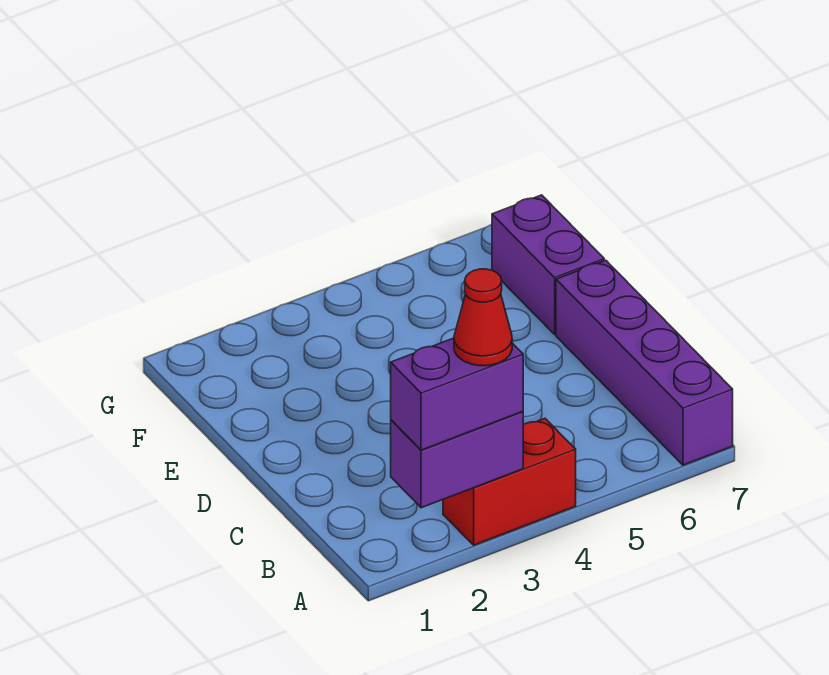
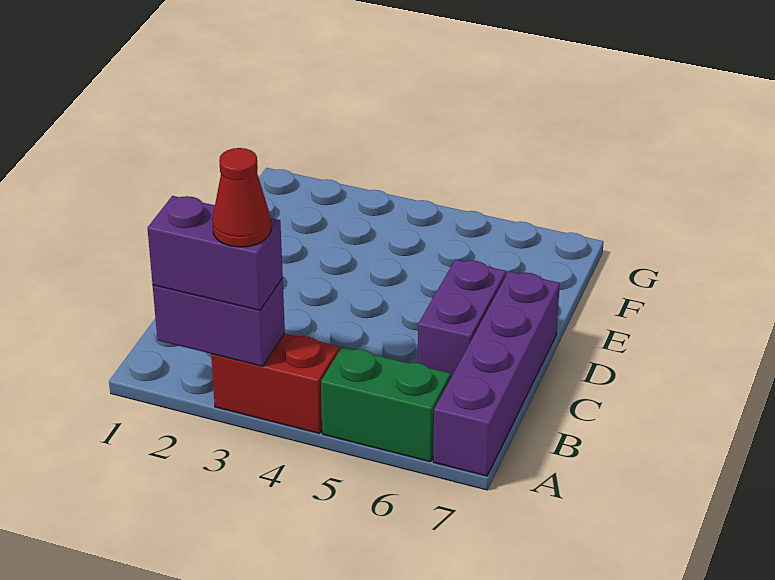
none -> green 1x2 brick [321,347,450,462]
purple 1x2 brick [492,195,604,334] -> purple 1x2 brick moved to [418,259,506,379]

